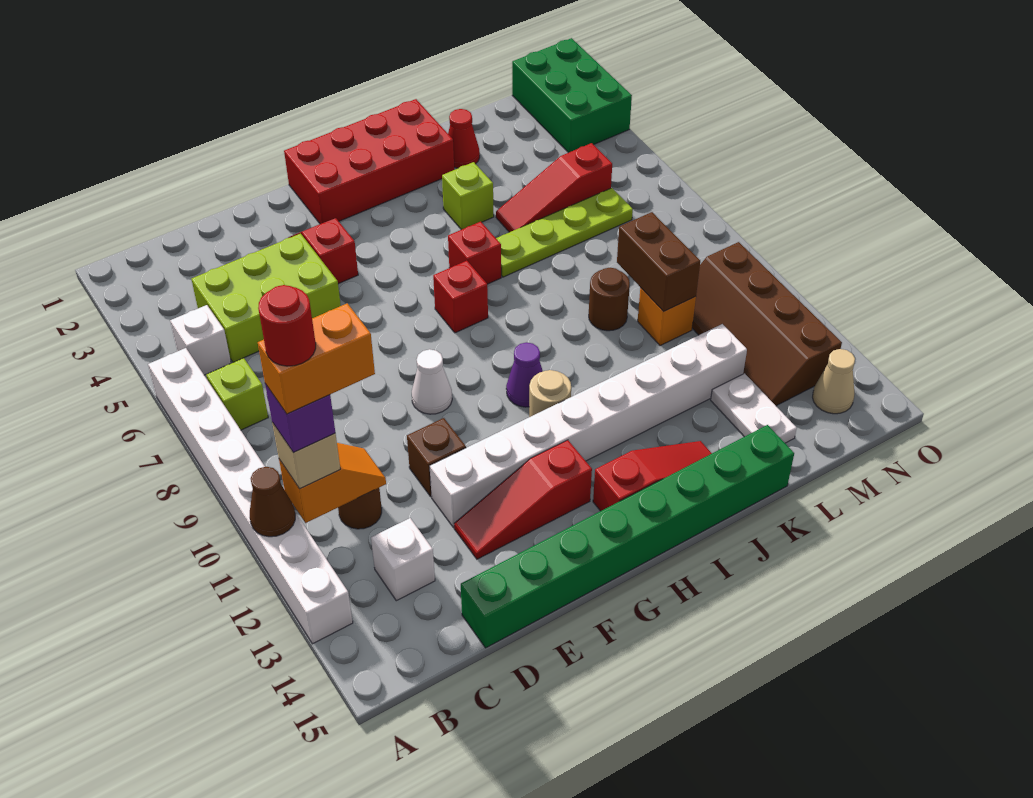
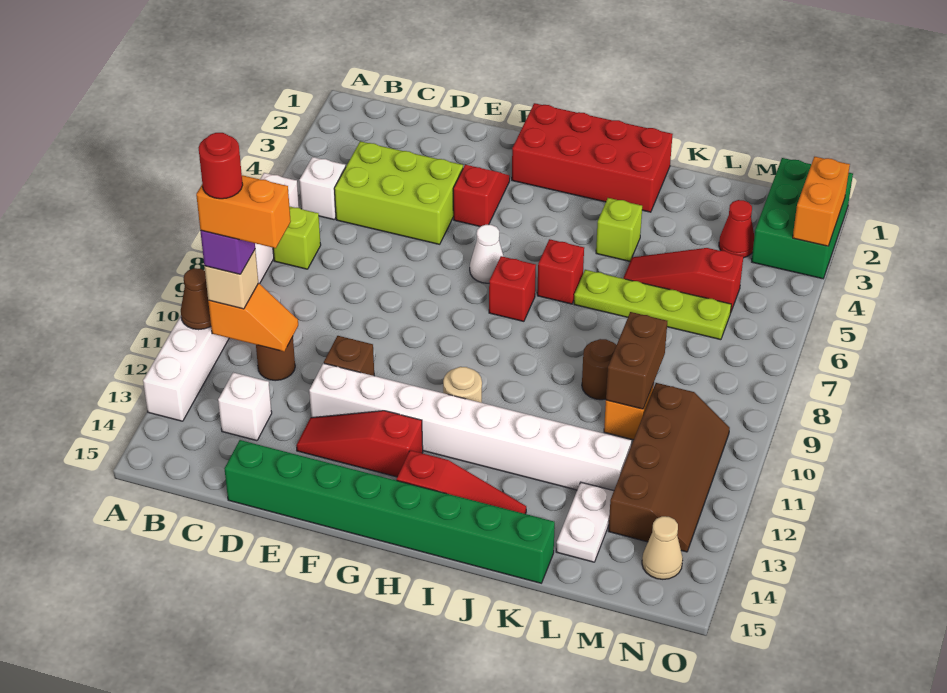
white 1x1 cone [412,349,452,414] -> white 1x1 cone moved to [470,225,503,283]
purple 1x1 cone [506,342,543,407] -> none
red 1x1 cone [448,109,480,168] -> red 1x1 cone moved to [719,200,754,258]
brown 2x4 slope [692,242,842,406] -> brown 2x4 slope turned to [609,383,730,552]
none -> orange 1x2 brick [793,157,850,246]

